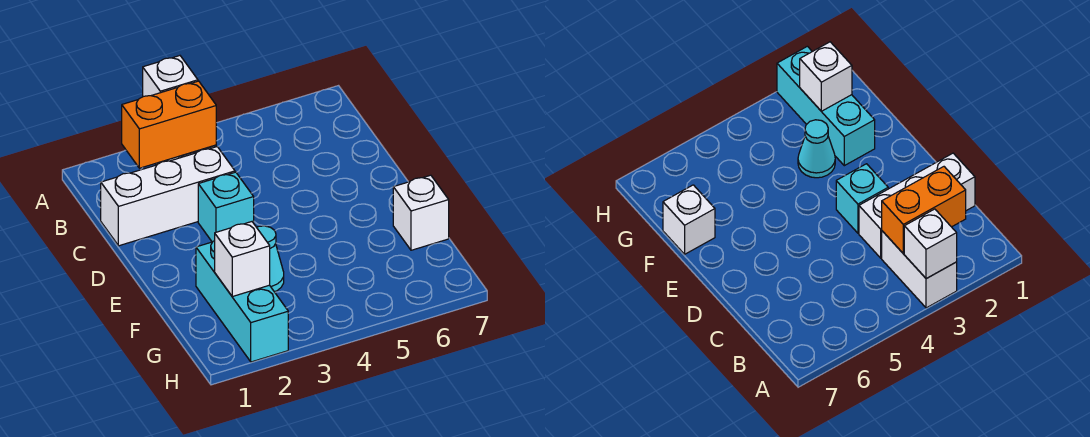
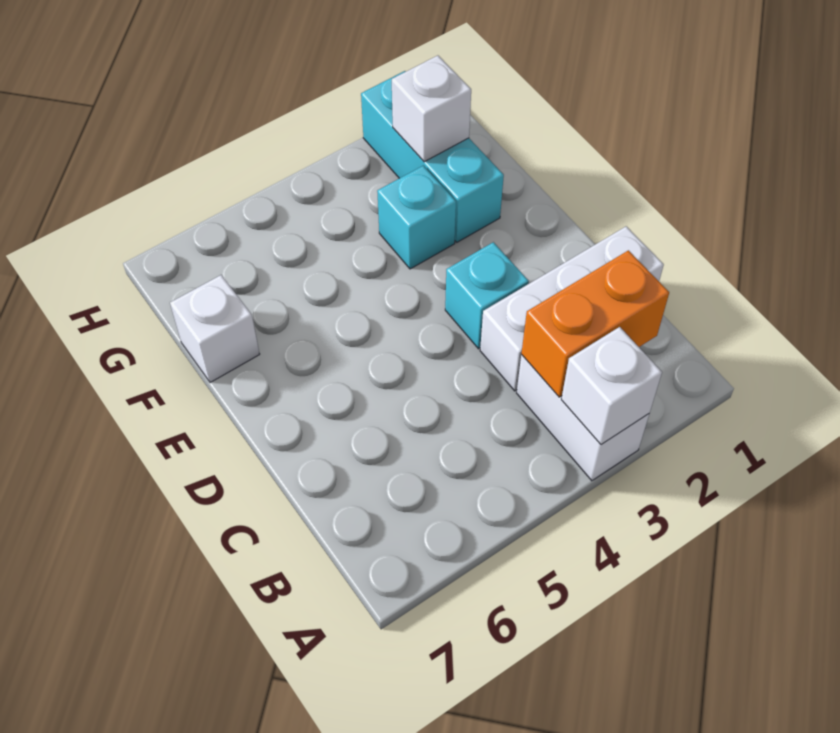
cyan 1x1 cone [257,226,284,292] -> cyan 1x1 brick [377,166,456,269]

